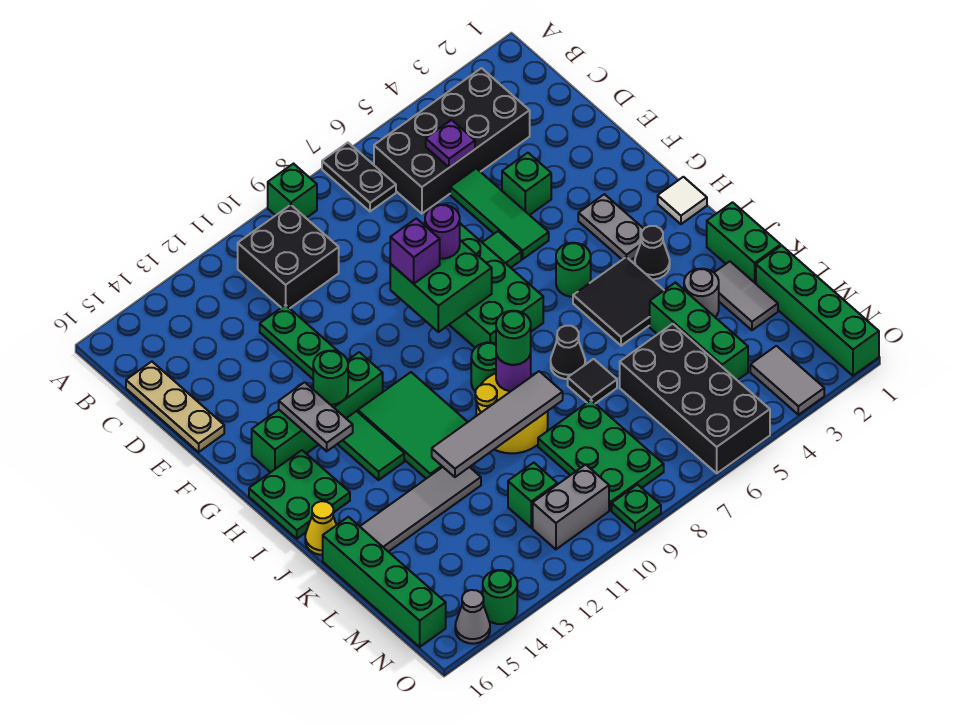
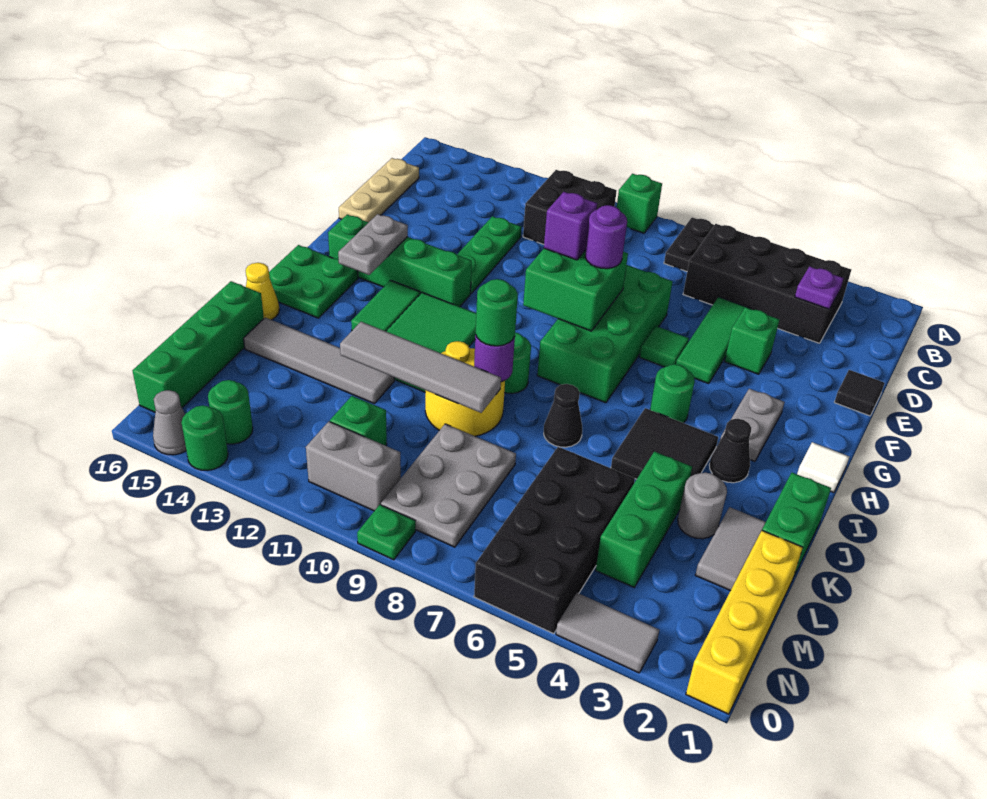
purple 1x1 plate [426,120,475,167] -> purple 1x1 plate moved to [795,266,844,309]
green 1x1 round brick [313,351,348,405] -> green 1x1 round brick moved to [208,380,253,444]
black 1x1 tile [568,359,617,403] -> black 1x1 tile moved to [835,370,884,416]
green 1x4 brick [756,246,879,376] -> yellow 1x4 brick [686,531,803,714]
green 2x3 plate [538,400,664,510] -> grey 2x3 plate [381,424,516,547]
grey 1x2 tile [750,346,824,415] -> grey 1x2 tile turned to [556,593,659,673]

